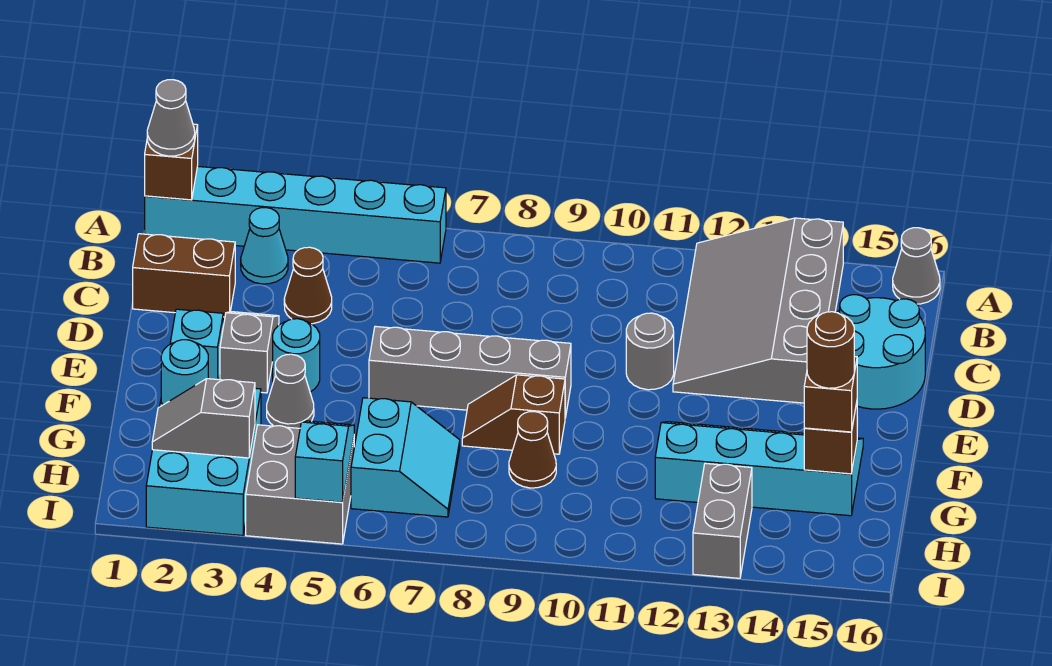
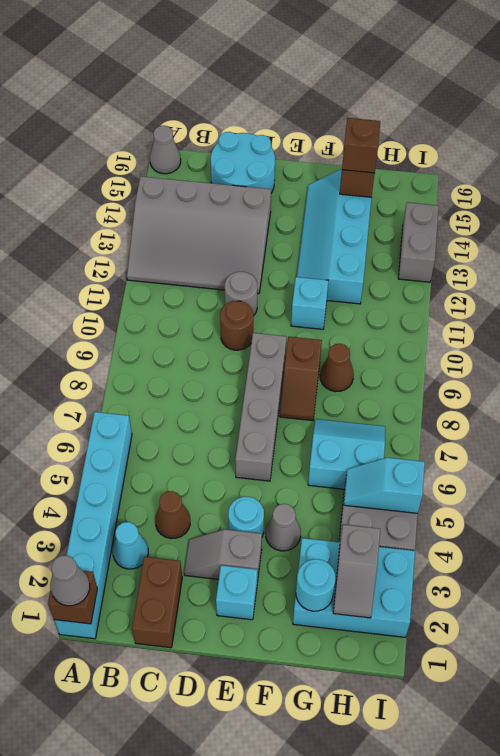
none -> cyan 1x1 brick [291,277,328,329]
brown 1x1 round brick [807,312,854,388] -> brown 1x1 round brick moved to [220,301,253,350]
grey 1x2 brick [693,463,752,578] -> grey 1x2 brick turned to [398,202,439,282]

